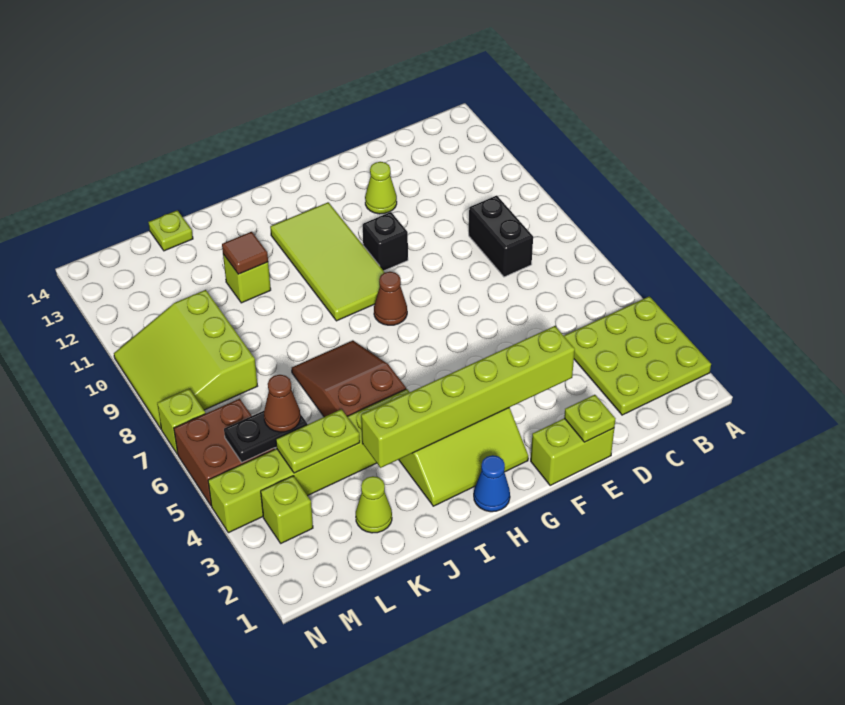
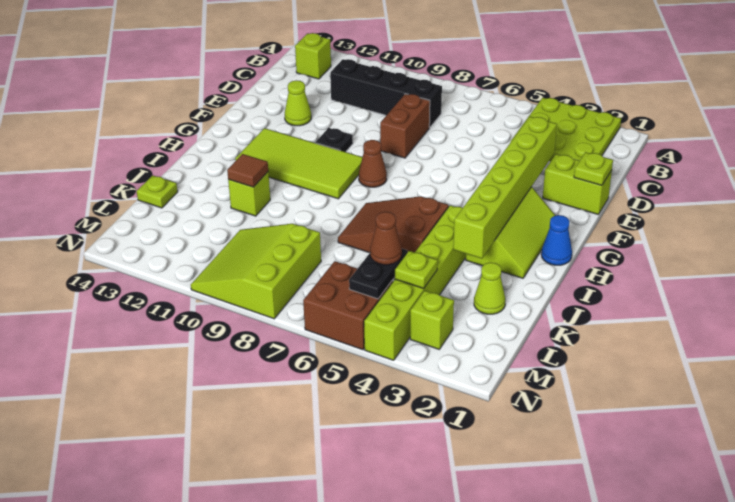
black 1x2 brick [469,196,533,277] -> black 1x4 brick [330,59,442,128]
none -> brown 1x2 brick [380,94,430,158]
lime 1x2 brick [531,418,614,486] -> lime 1x2 brick turned to [543,154,612,214]
black 1x1 brick [363,212,408,271] -> black 1x1 plate [315,128,353,152]
lime 1x2 plate [276,409,360,473] -> lime 1x1 plate [395,251,438,289]
lime 3x3 slope [114,290,257,429] -> lime 3x3 slope turned to [191,224,321,319]
lime 1x1 brick [157,389,205,454] -> lime 1x1 brick moved to [295,33,331,79]

